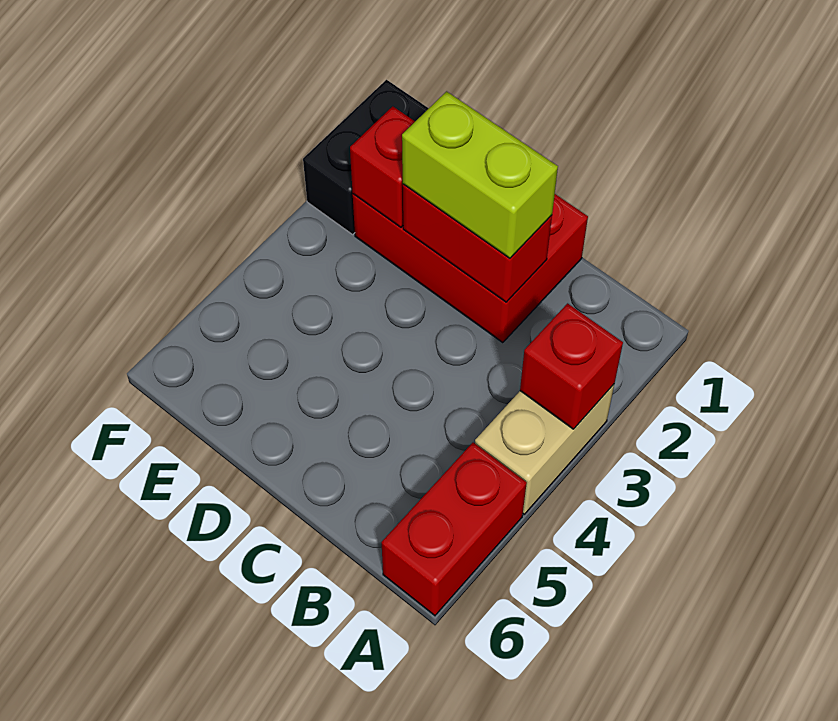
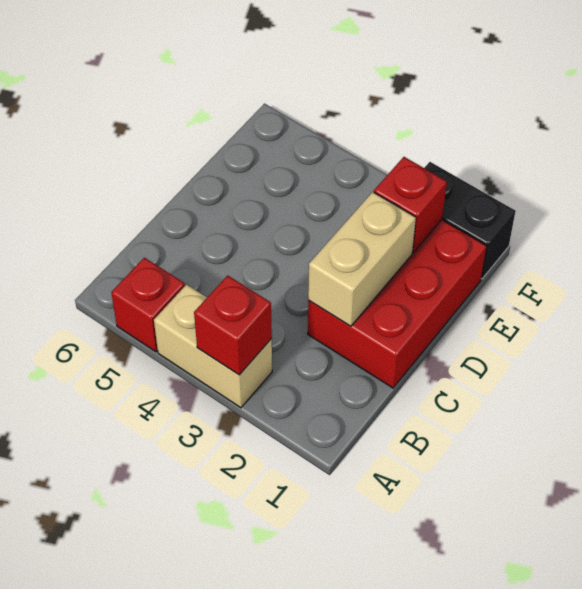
red 1x2 brick [382,443,527,616] -> red 1x1 brick [111,258,185,352]
red 1x2 brick [403,184,552,302] -> tan 1x2 brick [308,192,416,326]
lime 1x2 brick [402,91,558,258] -> none

